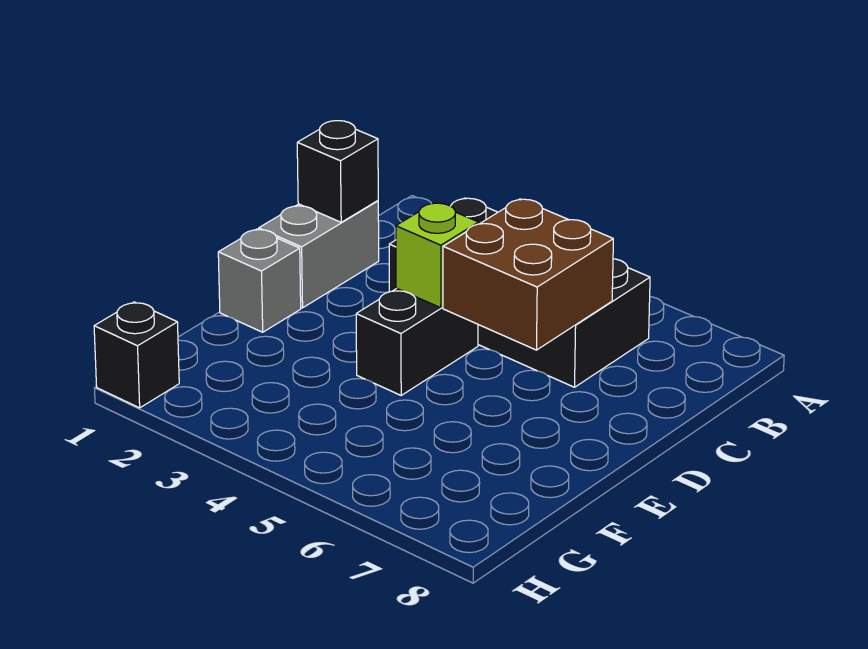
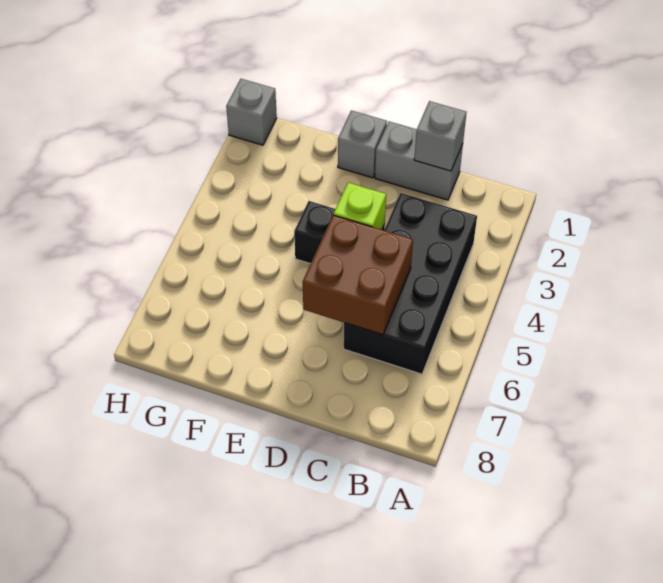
black 1x1 brick [297,121,378,222] -> grey 1x1 brick [414,101,466,171]
black 1x1 brick [94,302,179,408] -> grey 1x1 brick [226,79,277,145]

